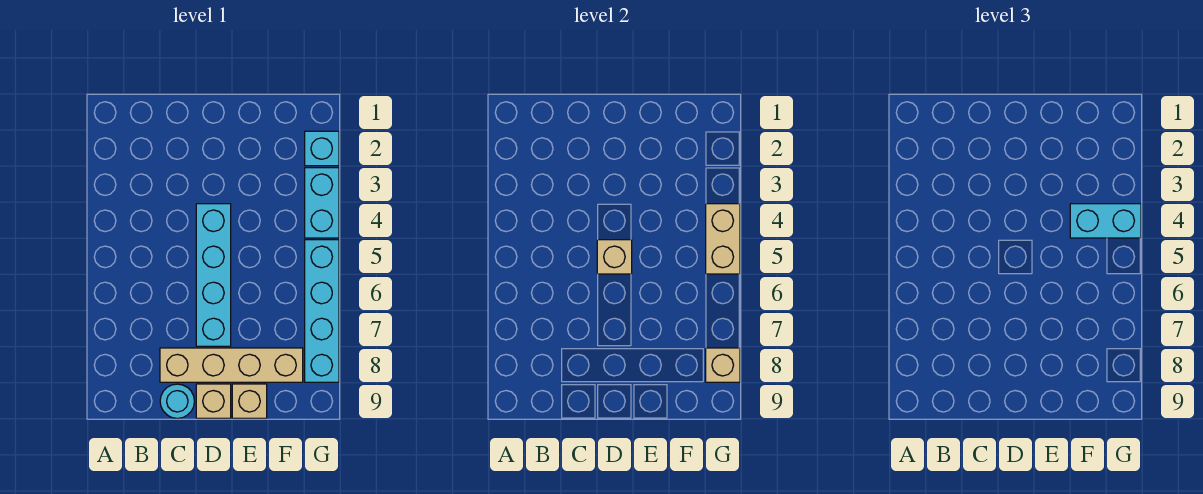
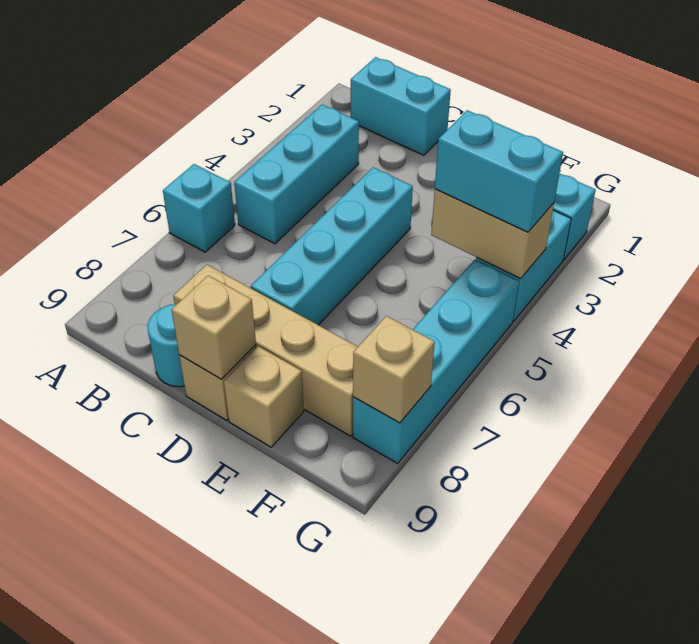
none -> cyan 1x1 brick [163,164,235,252]
none -> cyan 1x2 brick [351,57,451,155]
none -> cyan 1x3 brick [234,105,359,244]
tan 1x1 brick [597,240,632,274] -> tan 1x1 brick moved to [172,276,256,379]
tan 1x2 brick [706,204,740,274] -> tan 1x2 brick turned to [431,189,554,279]

